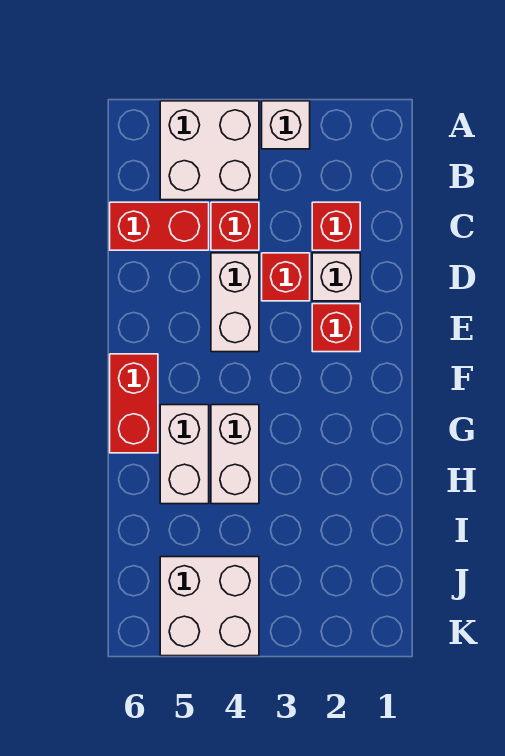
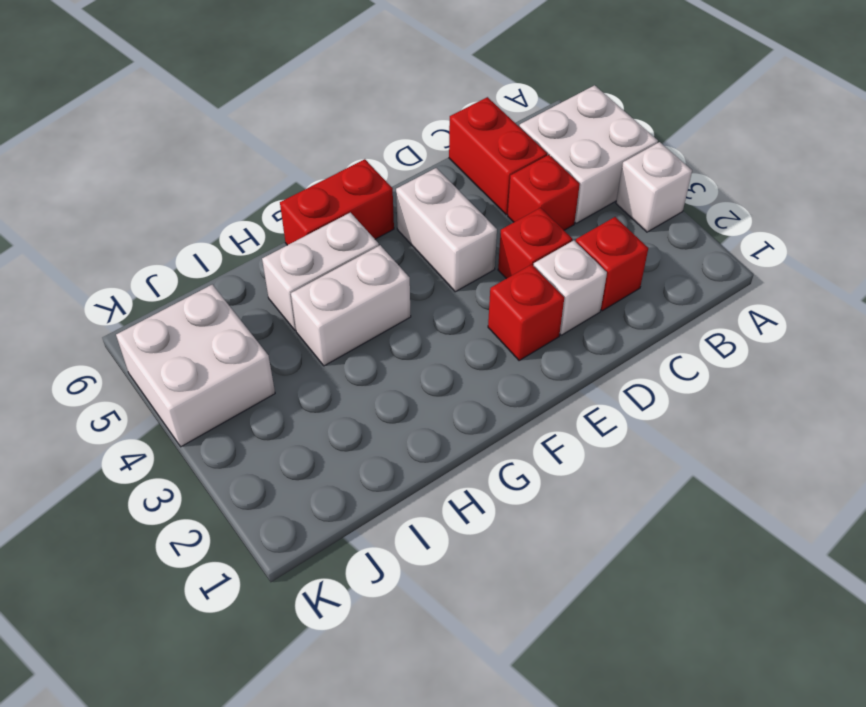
white 1x2 brick [211,253,259,352] -> white 1x2 brick turned to [396,168,497,292]

